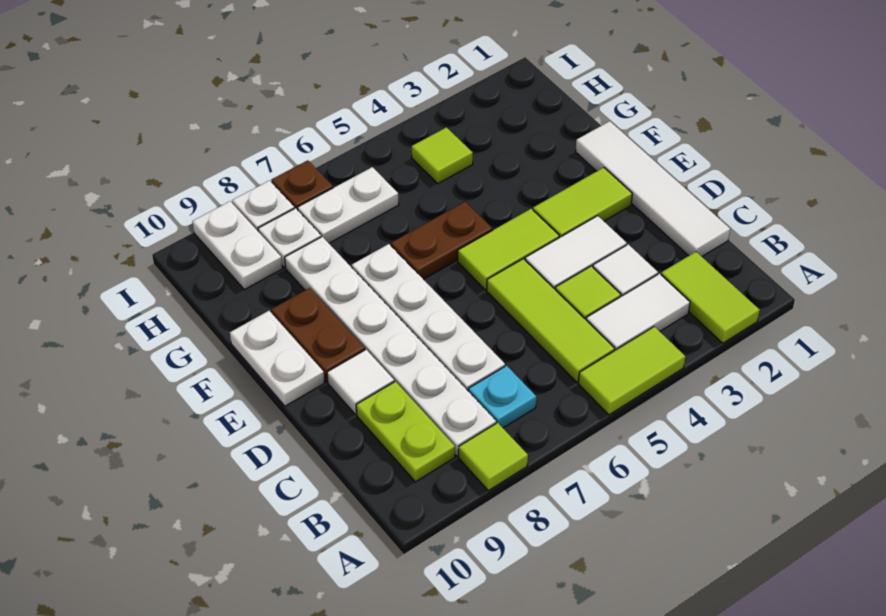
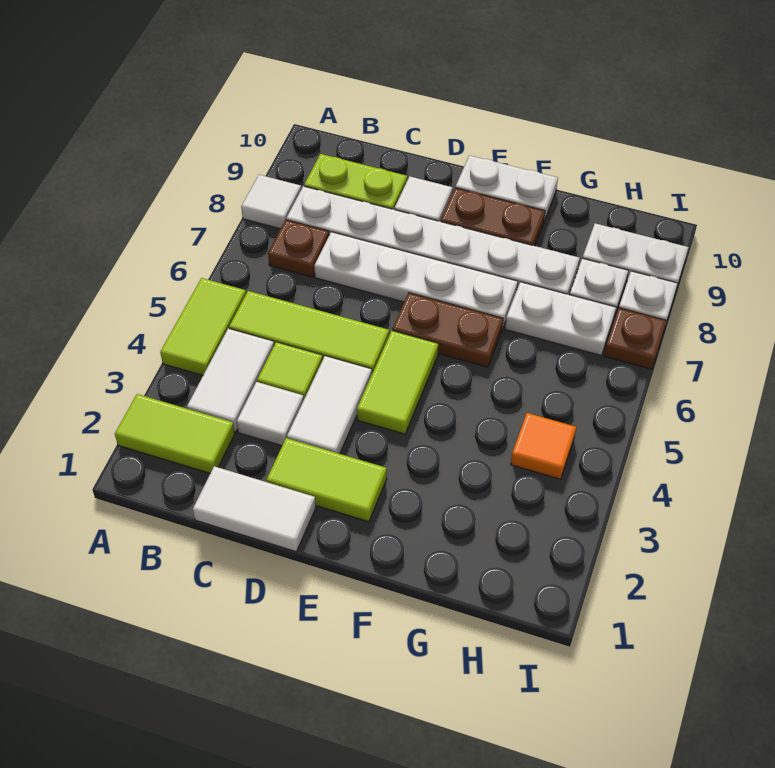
lime 1x1 tile [458,423,528,491] -> white 1x1 tile [241,175,301,229]
cyan 1x1 plate [468,366,536,428] -> brown 1x1 plate [268,220,329,277]
white 1x4 tile [575,121,730,256] -> white 1x2 tile [193,466,316,552]
lime 1x2 tile [533,168,632,238] -> lime 1x2 tile turned to [266,438,387,522]
brown 1x2 plate [391,202,493,279] -> brown 1x2 plate turned to [392,293,503,367]
lime 1x1 tile [412,127,473,183] -> orange 1x1 tile [511,413,576,479]
white 1x2 plate [298,167,399,243] -> white 1x2 plate turned to [505,282,616,356]

